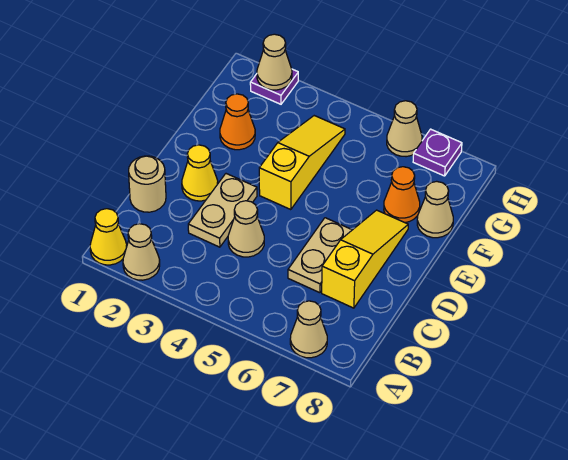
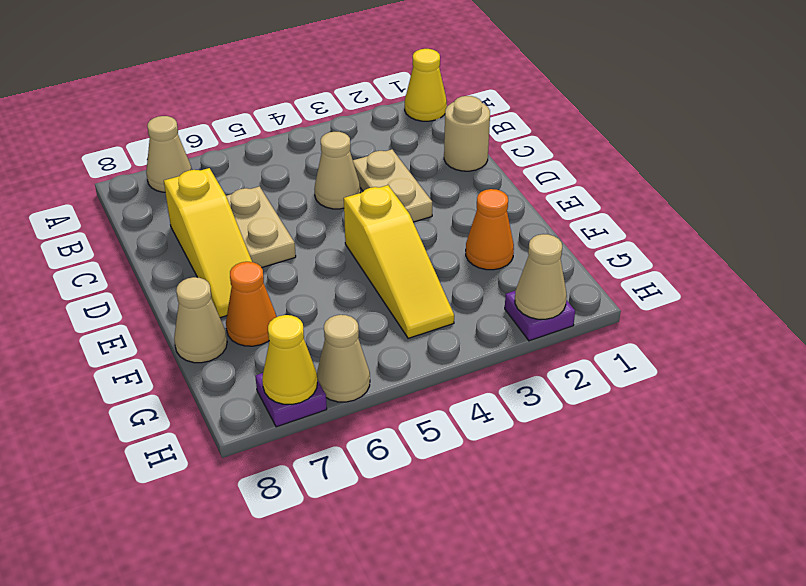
tan 1x1 cone [123,224,160,280] -> none
yellow 1x1 cone [182,145,218,201] -> yellow 1x1 cone moved to [262,315,317,405]

